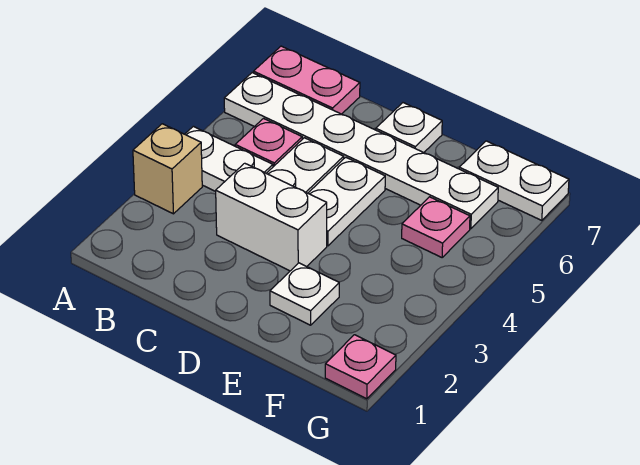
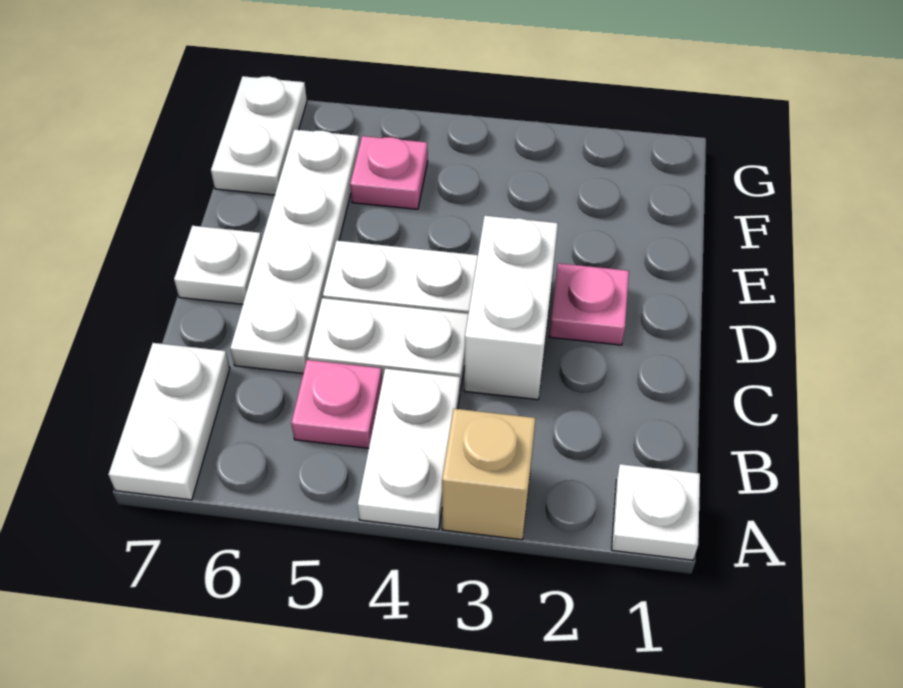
white 1x6 plate [224,73,498,229] -> white 1x4 plate [230,129,360,373]
pink 1x2 plate [254,46,360,114] -> white 1x2 plate [108,343,230,500]
white 1x1 plate [270,263,339,325] -> white 1x1 plate moved to [612,464,700,560]
pink 1x1 plate [325,335,396,399] -> pink 1x1 plate moved to [549,263,629,345]

